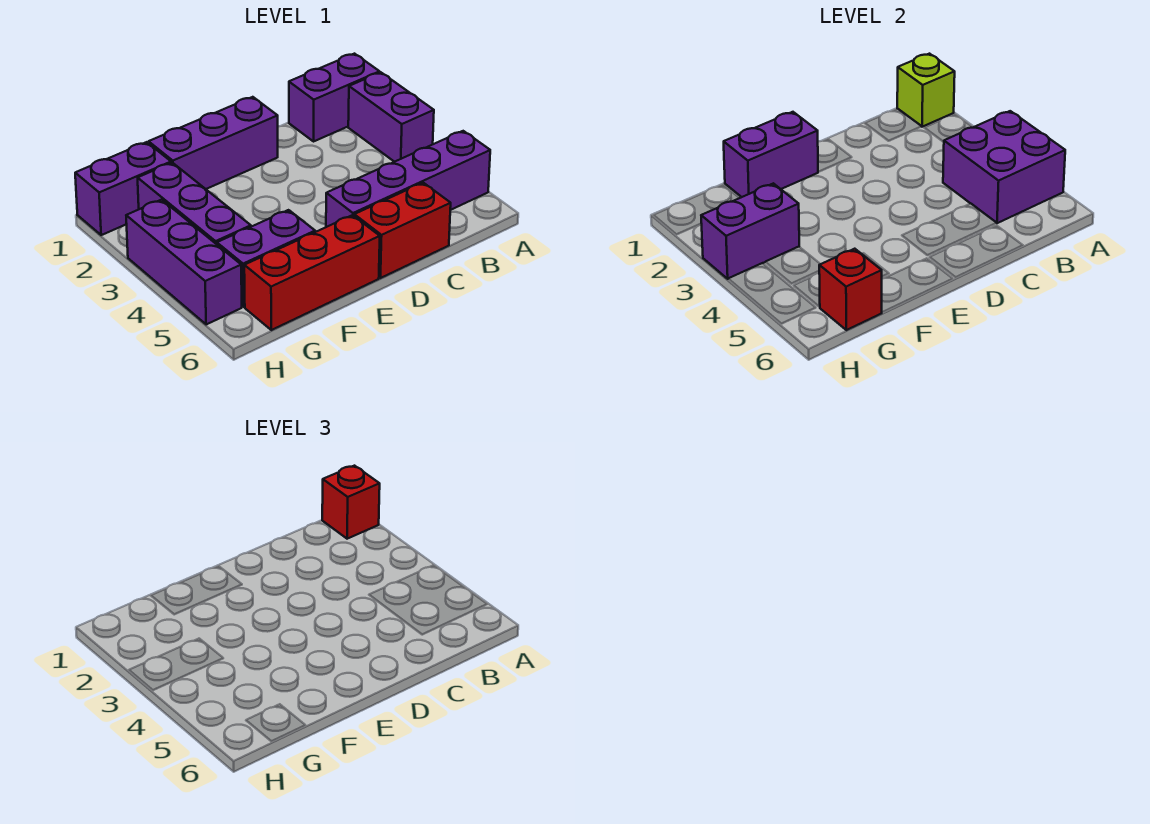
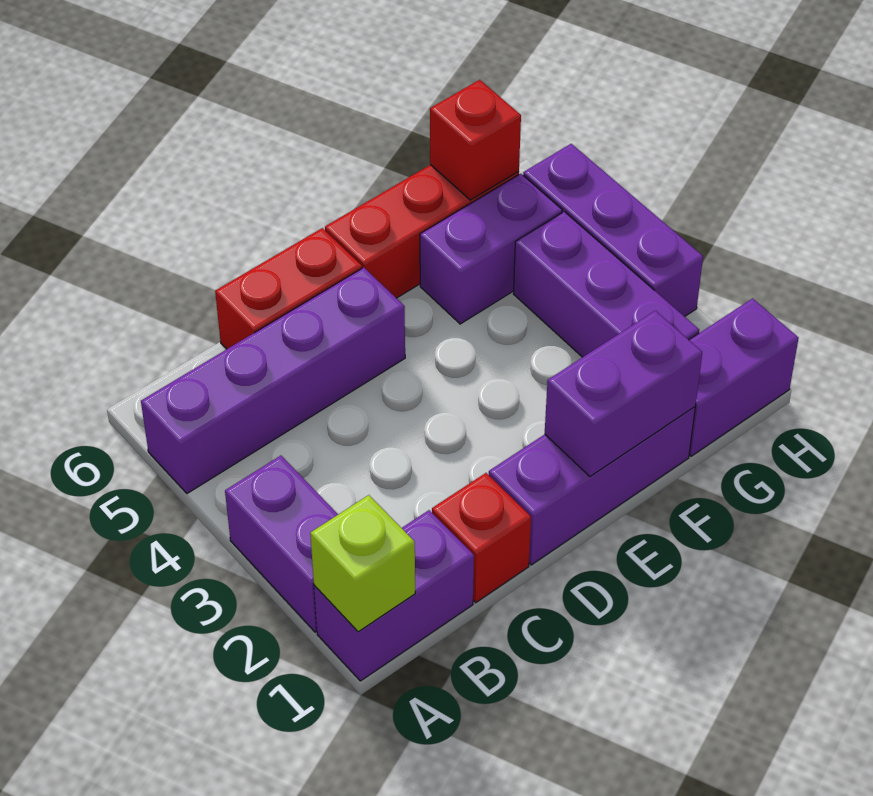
red 1x1 brick [322,466,380,539] -> red 1x1 brick moved to [432,473,531,602]
purple 2x2 brick [943,111,1065,223] -> none
purple 1x2 brick [701,183,799,279] -> none

